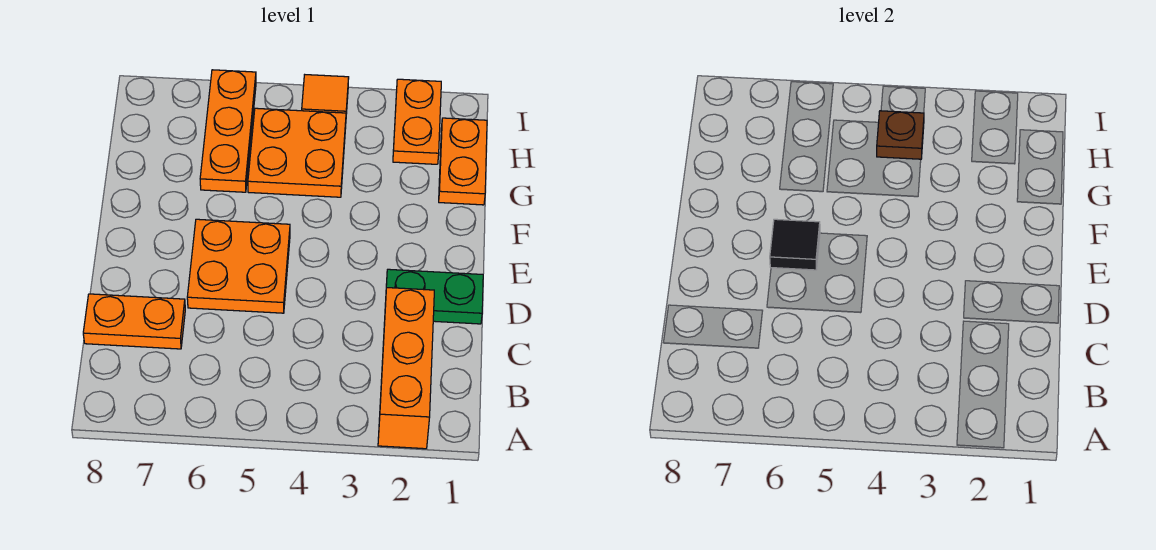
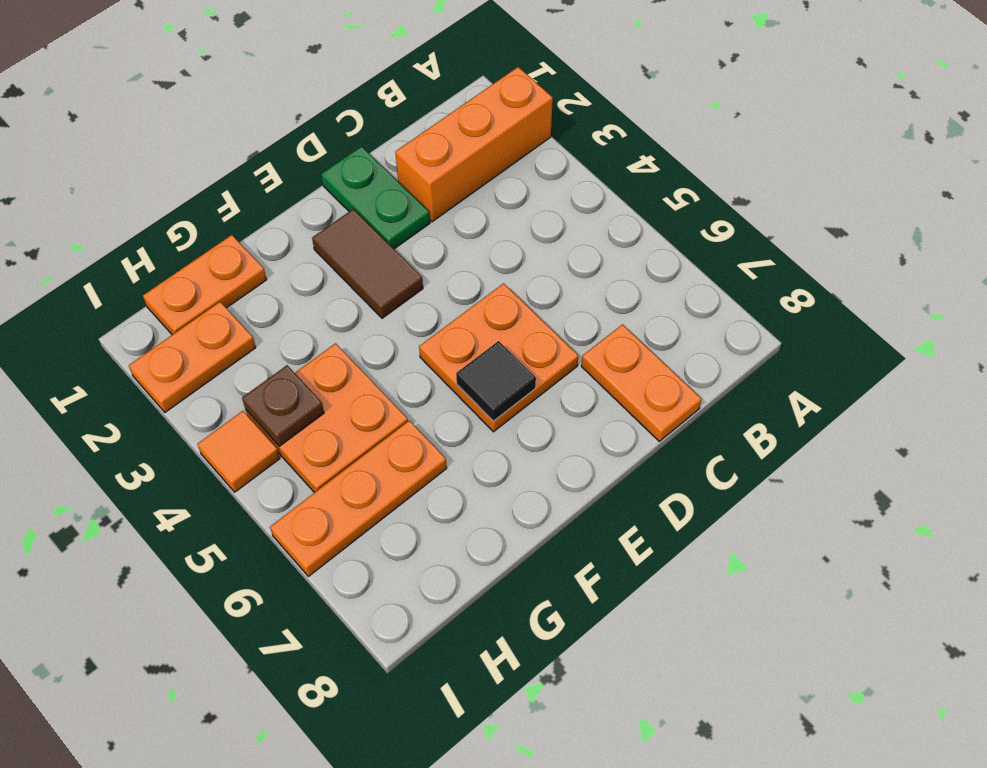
none -> brown 1x2 tile [312,209,423,318]

